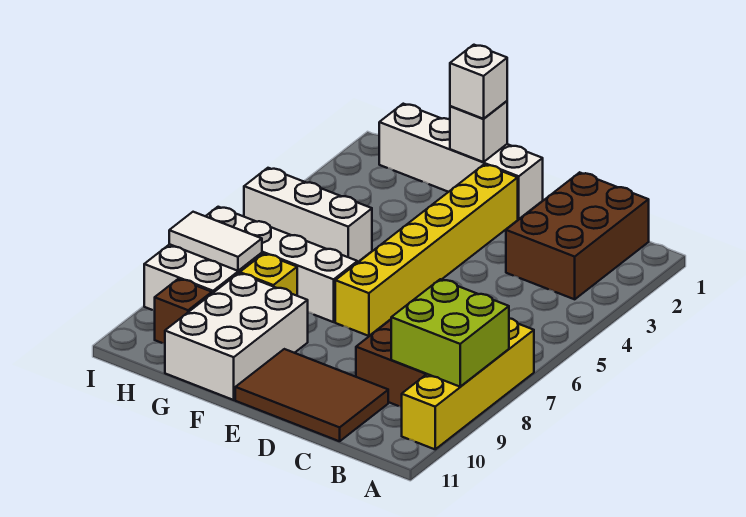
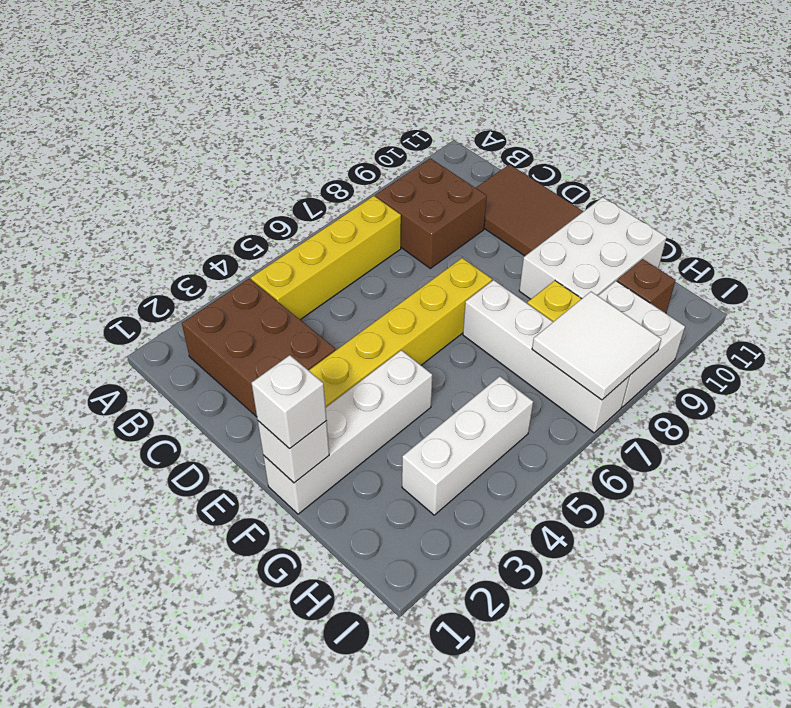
yellow 1x4 brick [402,318,534,449] -> yellow 1x4 brick moved to [251,196,401,320]
lime 2x2 brick [391,279,509,387] -> none
brown 2x3 brick [506,172,649,299] -> brown 2x3 brick turned to [182,279,335,417]
white 1x4 brick [379,104,543,219] -> white 1x4 brick turned to [263,350,432,514]
white 1x3 brick [244,168,372,263] -> white 1x3 brick turned to [402,376,533,515]
white 1x2 tile [169,212,262,271] -> white 2x2 tile [532,292,661,400]

